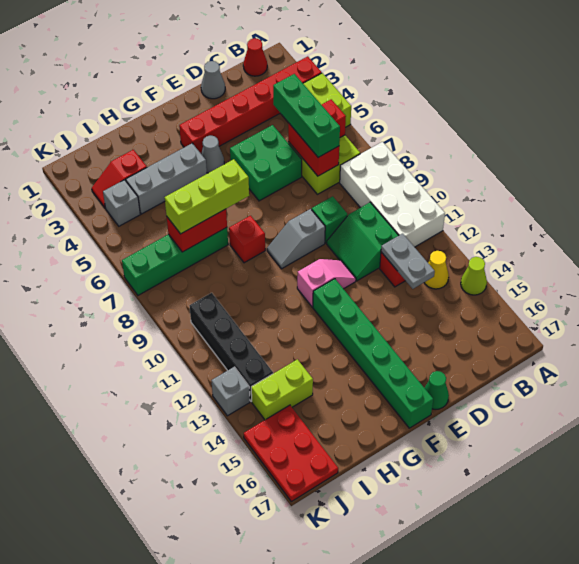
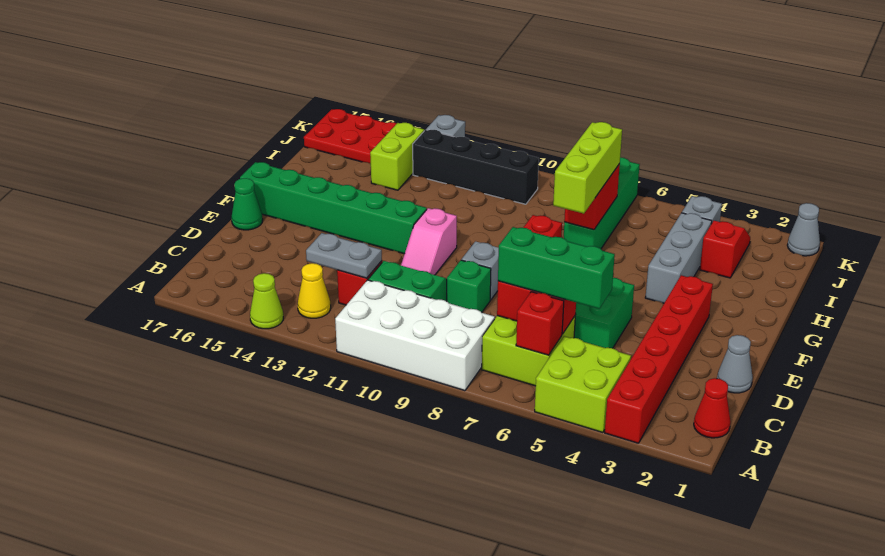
grey 1x1 cone [201,136,224,173] -> grey 1x1 cone moved to [787,203,820,256]

